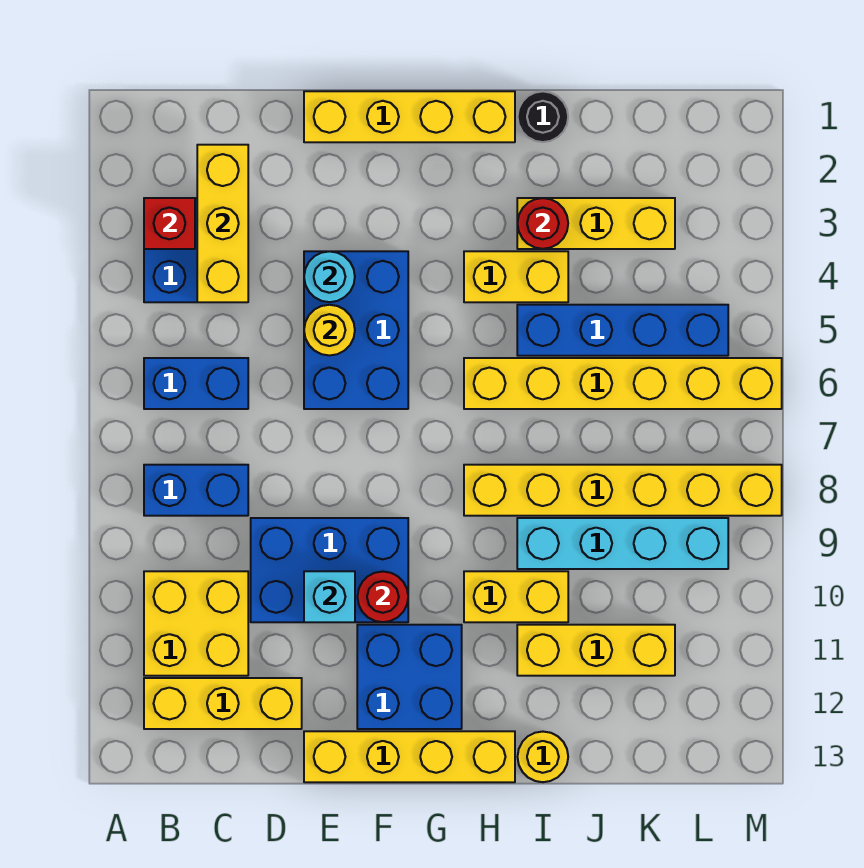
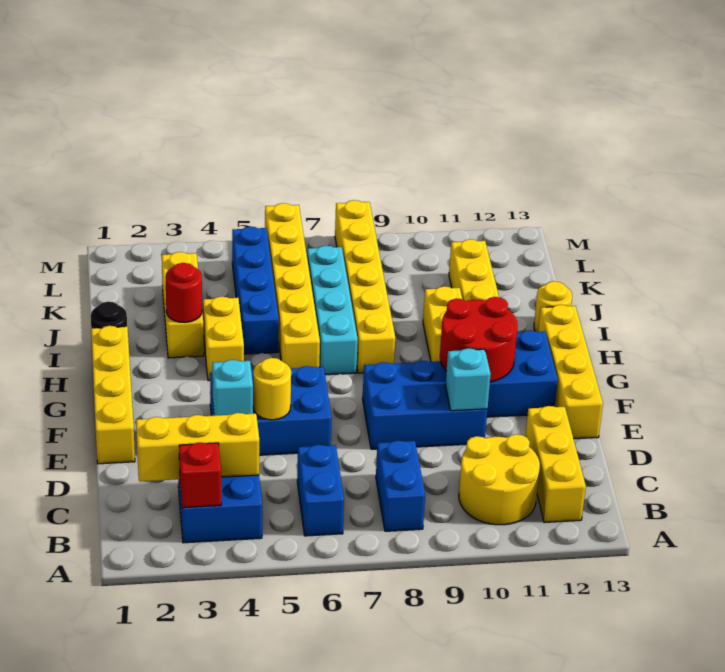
yellow 2x2 brick [144,571,248,676] -> yellow 2x2 round brick [459,434,540,525]
blue 2x3 brick [251,518,408,622] -> blue 2x3 brick turned to [363,360,487,449]
cyan 1x1 round brick [304,251,355,302] -> cyan 1x1 brick [212,360,253,416]
red 1x1 round brick [358,572,408,622] -> red 2x2 round brick [440,297,518,382]
cyan 1x4 brick [517,518,728,569] -> cyan 1x4 brick moved to [307,246,358,375]

